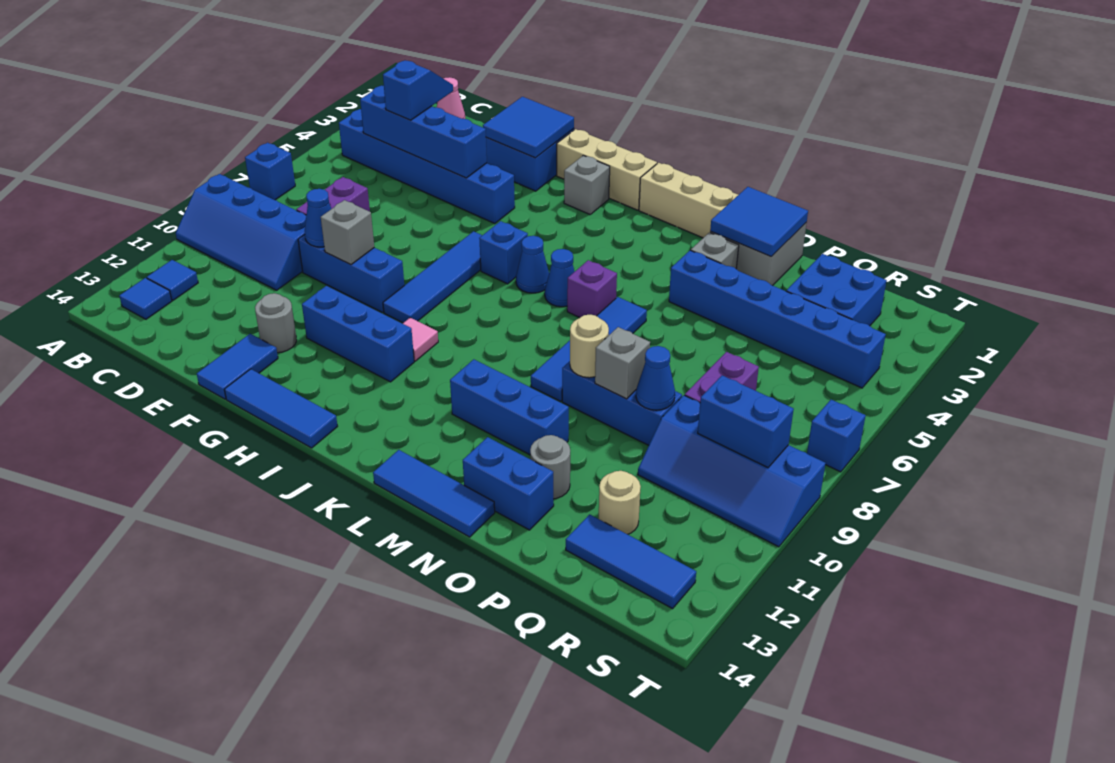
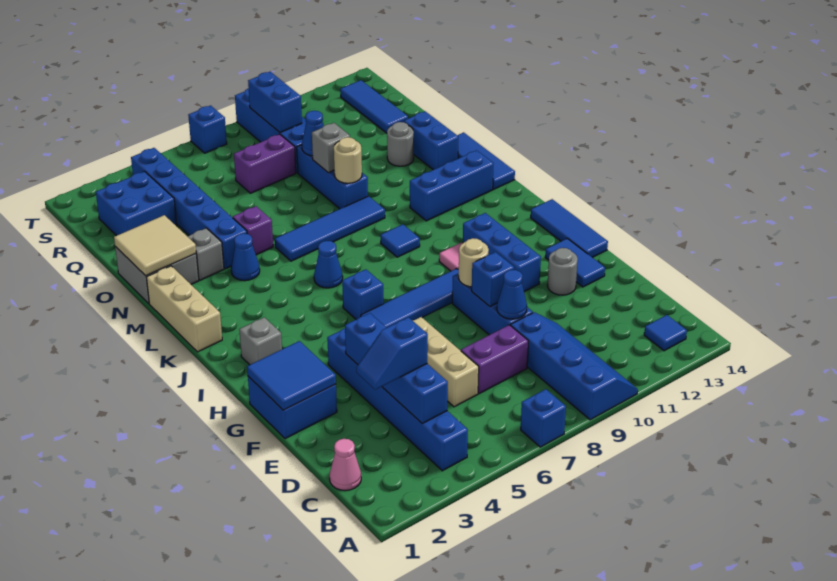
blue 1x1 tile [147,260,198,300] -> blue 1x1 tile moved to [381,224,420,257]
grey 1x1 brick [321,200,374,265] -> blue 1x1 brick [472,252,514,307]
blue 1x2 tile [197,334,278,399] -> blue 1x2 tile turned to [545,238,605,287]
tan 1x3 brick [557,129,657,210] -> tan 1x3 brick moved to [413,317,479,407]
blue 1x1 cone [516,236,549,293] -> blue 1x1 cone moved to [231,234,260,281]
purple 1x1 brick [567,260,617,318] -> purple 1x1 brick moved to [233,206,273,255]
blue 1x3 brick [450,359,569,455] -> blue 1x3 brick turned to [410,150,494,221]
blue 2x2 tile [710,187,808,257] -> tan 2x2 tile [114,215,196,276]
tan 1x1 round brick [599,471,641,534] -> tan 1x1 round brick moved to [459,238,489,287]

